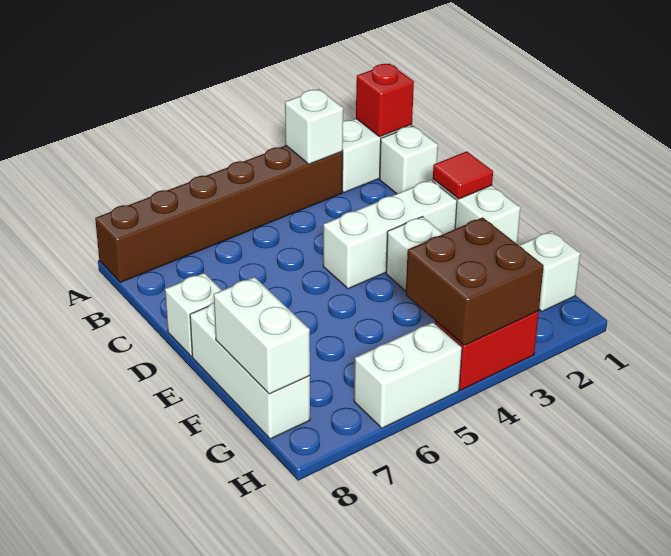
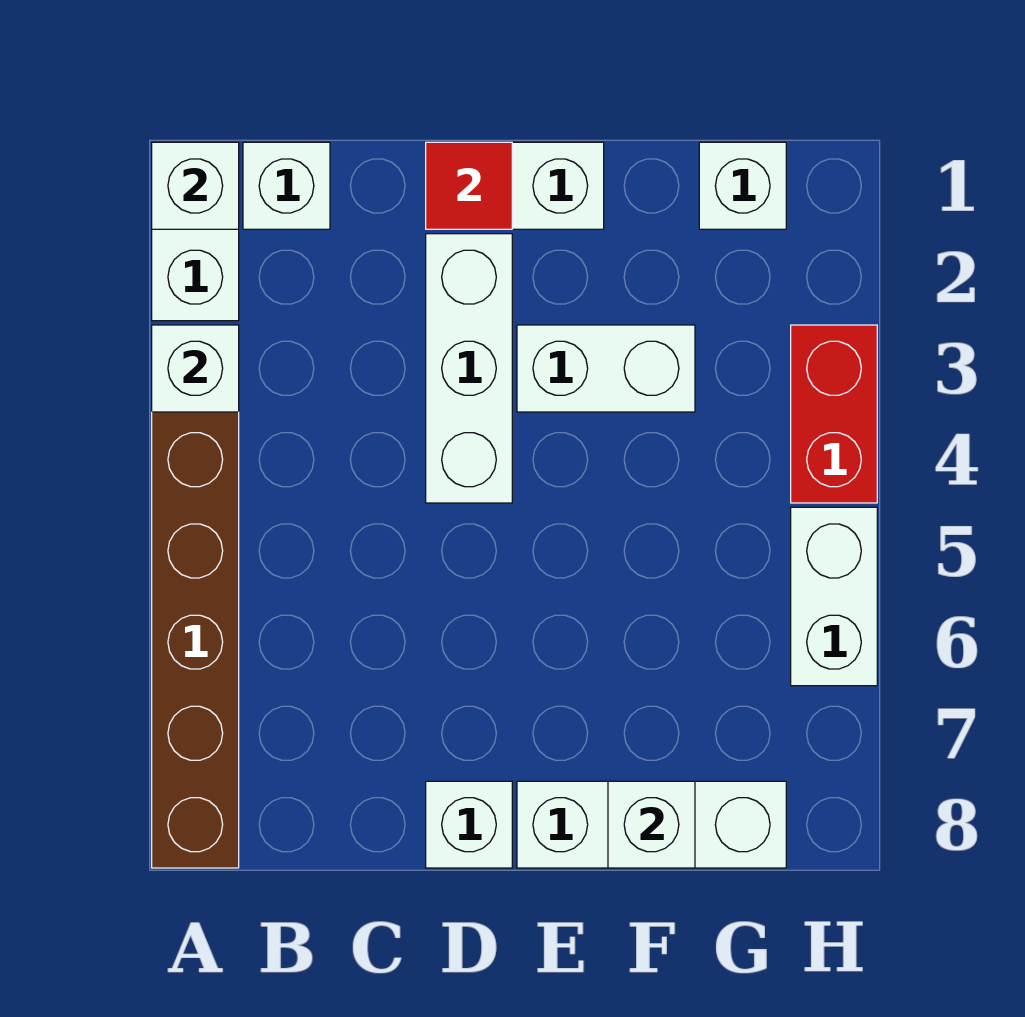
red 1x1 brick [356,64,414,137] -> white 1x1 brick [152,142,239,229]
white 1x2 brick [214,277,310,394] -> white 1x1 brick [608,781,695,868]
brown 2x2 brick [406,217,544,346] -> none

